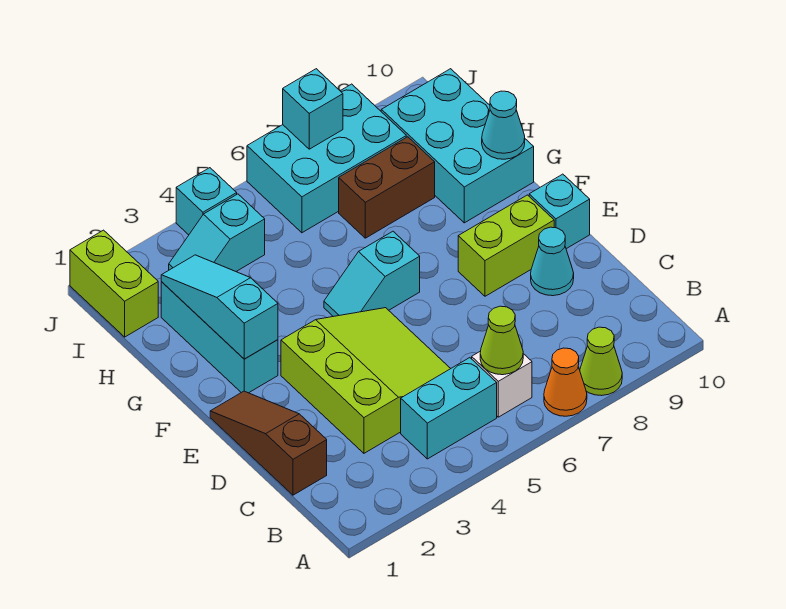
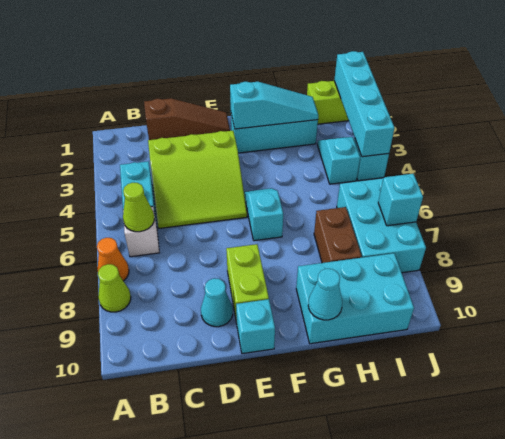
none -> cyan 1x4 brick [334,51,394,157]

